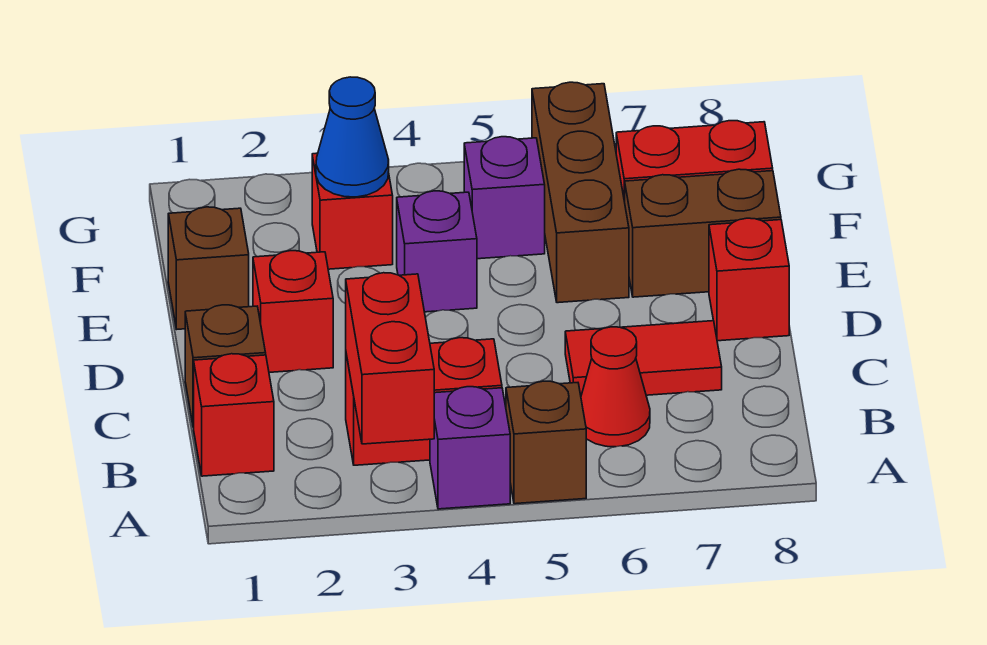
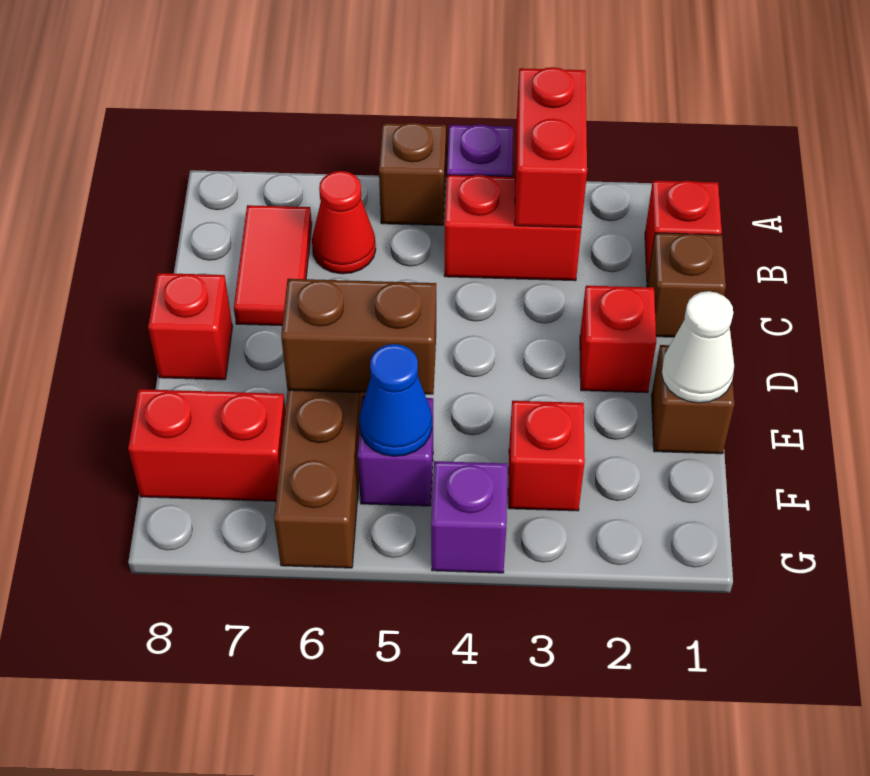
red 1x2 tile [565,321,722,395] -> red 1x2 tile turned to [234,205,312,326]
none -> white 1x1 cone [661,291,734,403]
purple 1x1 brick [397,191,477,312] -> purple 1x1 brick moved to [431,461,507,573]
brown 1x2 brick [625,169,781,297] -> brown 1x2 brick moved to [281,279,436,395]
blue 1x1 cone [316,77,389,197] -> blue 1x1 cone moved to [359,344,432,456]

